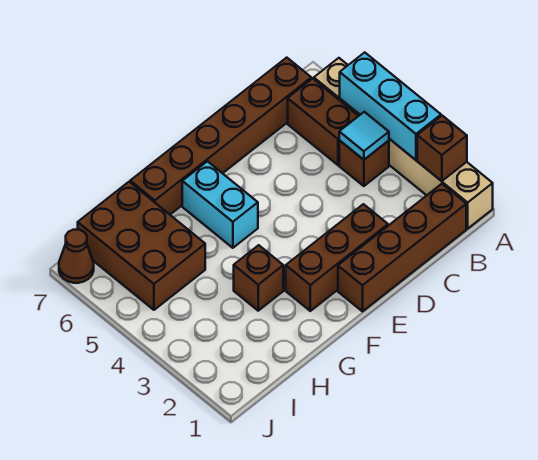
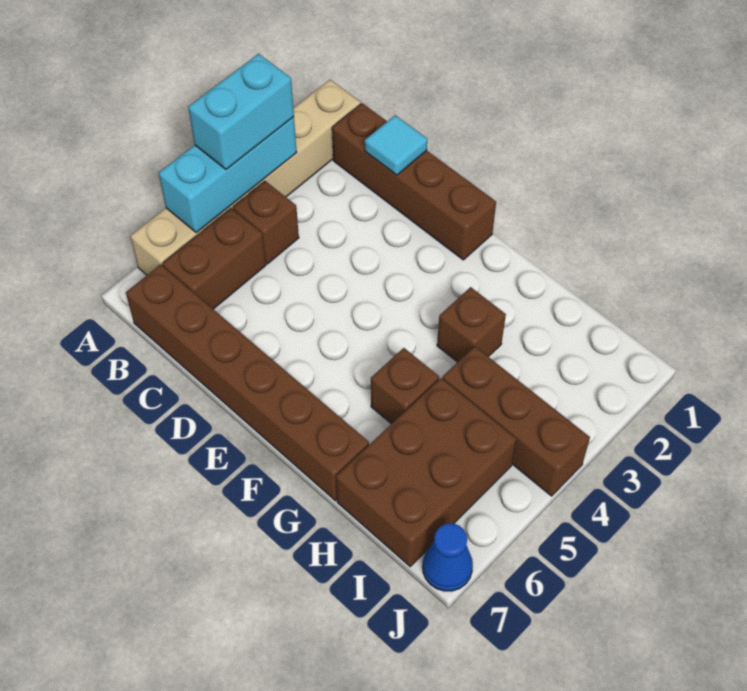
brown 1x1 brick [417,116,467,181] -> brown 1x1 brick moved to [371,348,439,424]
cyan 1x1 tile [339,112,389,160] -> cyan 1x1 tile moved to [365,115,427,175]
brown 1x3 brick [286,204,388,311] -> brown 1x3 brick moved to [443,346,590,496]
cyan 1x2 brick [182,161,258,248] -> cyan 1x2 brick moved to [188,54,294,169]
brown 1x1 cone [59,230,94,283] -> blue 1x1 cone [423,523,473,591]

